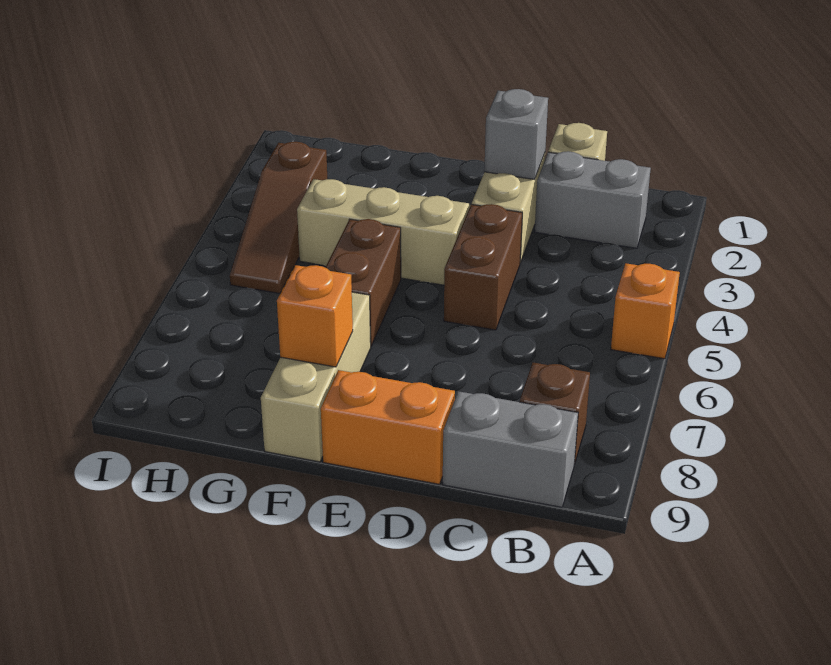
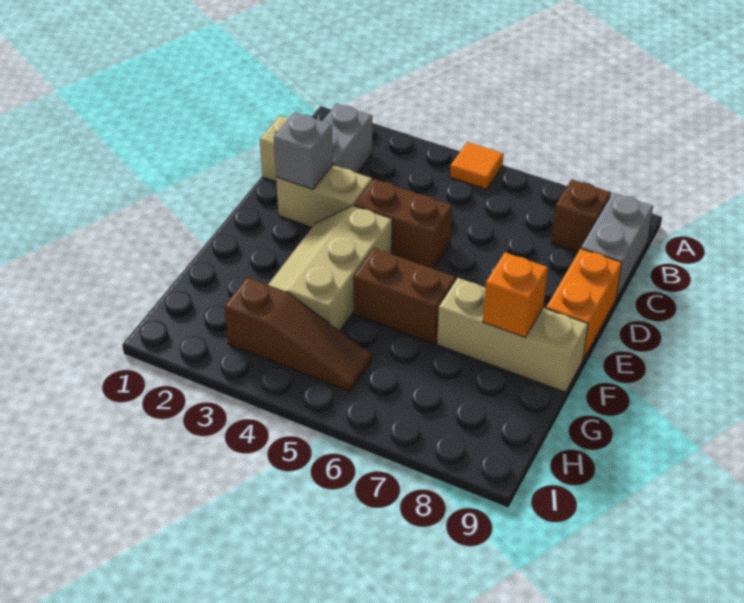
orange 1x1 brick [611,263,680,359] -> orange 1x1 tile [450,142,503,189]

